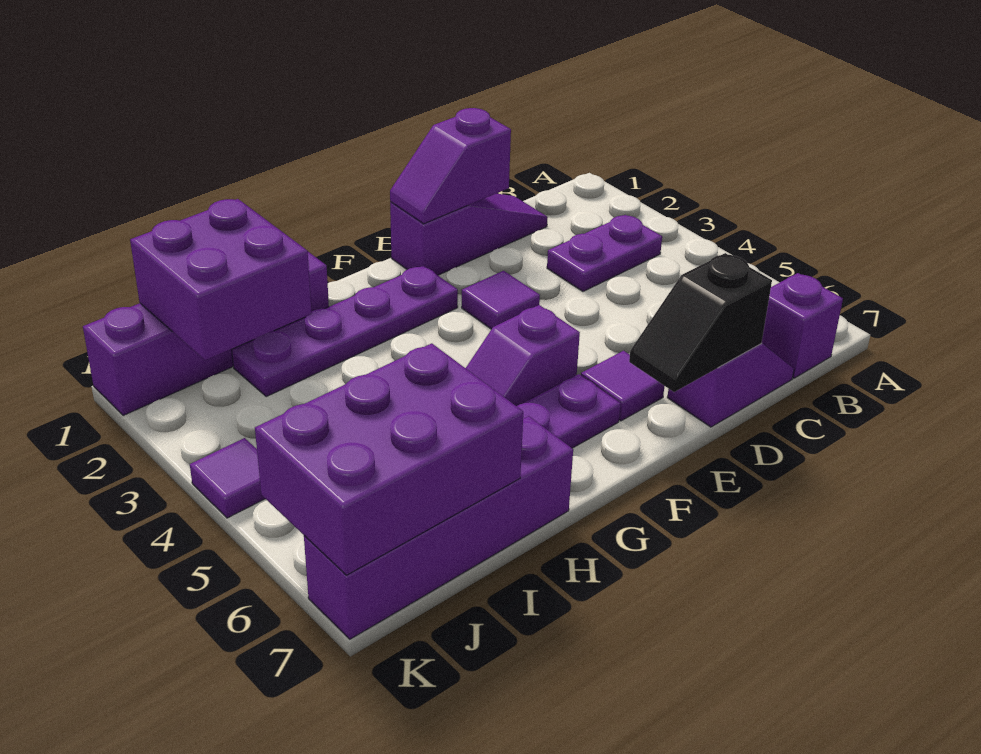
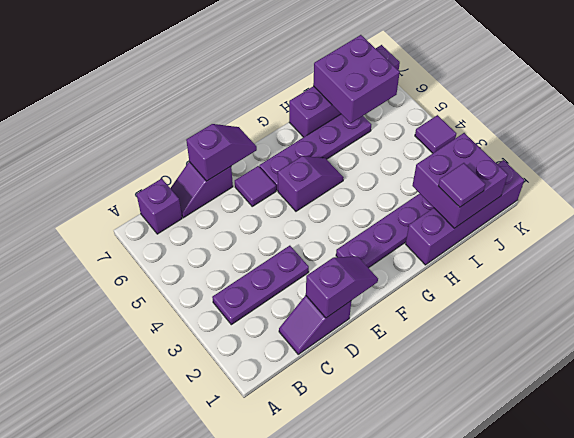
purple 1x2 plate [547,215,662,291] -> purple 1x3 plate [212,246,309,325]
purple 1x3 slope [390,194,548,275] -> purple 1x2 slope [279,295,351,354]
black 1x2 slope [629,253,772,392] -> purple 1x2 slope [186,124,257,181]
purple 1x1 tile [462,271,540,329] -> purple 1x1 tile moved to [438,163,485,207]
purple 2x3 brick [255,343,523,575] -> purple 2x2 brick [313,35,400,123]

